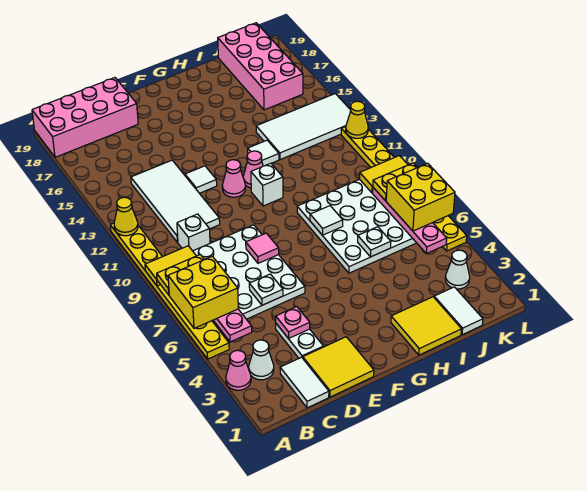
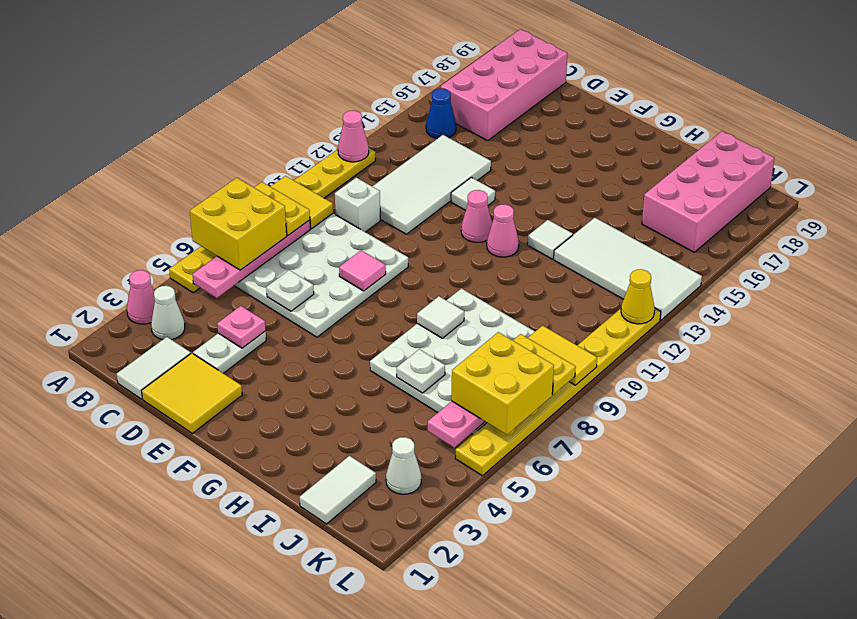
yellow 1x1 cone [114,197,138,236] -> pink 1x1 cone [338,111,369,162]
pink 2x4 brick [32,78,138,157] -> pink 2x4 brick turned to [441,29,567,141]
none -> blue 1x1 cone [426,89,456,139]
white 1x1 brick [251,163,283,206] -> none
yellow 2x2 tile [391,297,462,355] -> none

